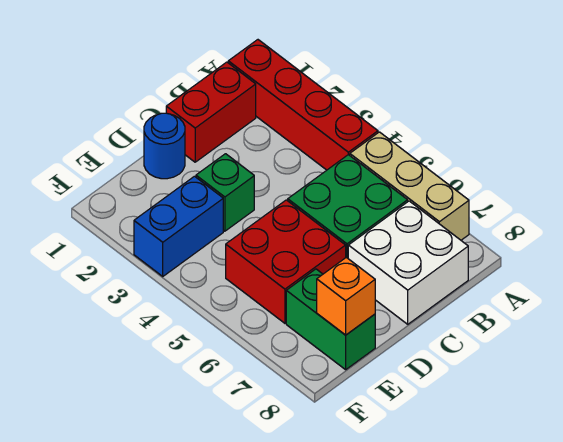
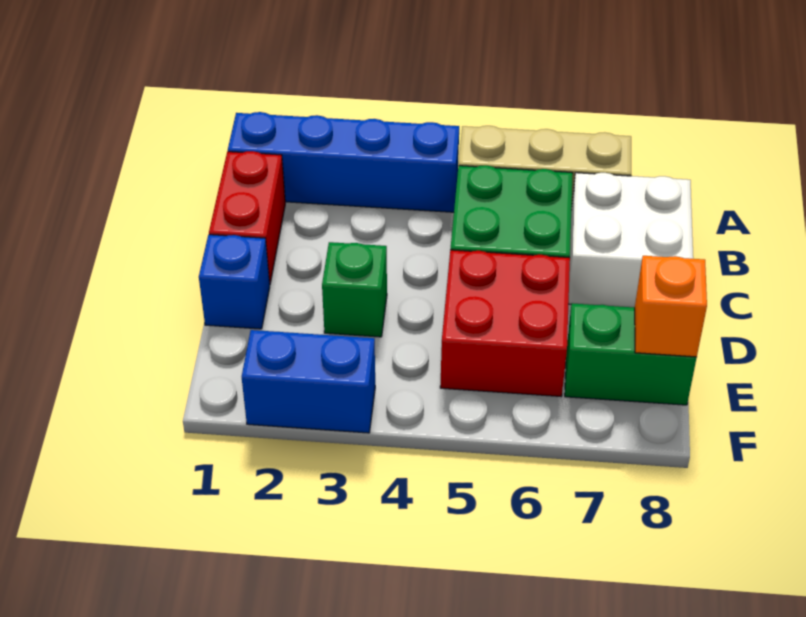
red 1x4 brick [228,40,378,170] -> blue 1x4 brick [228,112,459,212]
blue 1x1 round brick [144,113,185,179] -> blue 1x1 brick [199,235,270,329]
blue 1x2 brick [134,176,223,276] -> blue 1x2 brick turned to [242,330,375,433]

